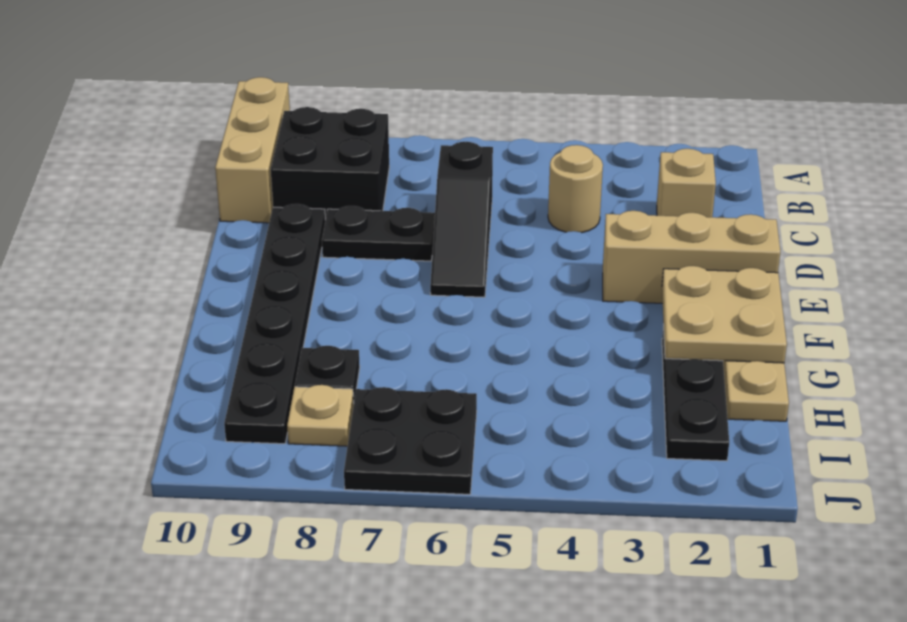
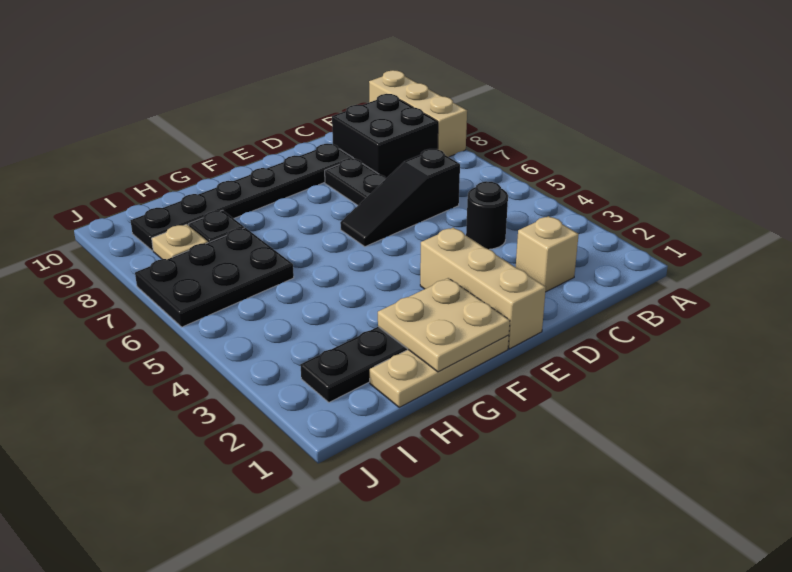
tan 1x3 brick [215,77,290,223] -> tan 1x3 brick turned to [369,70,467,157]
tan 1x1 round brick [548,145,603,233] -> black 1x1 round brick [466,181,508,249]
black 2x2 plate [344,387,477,494] -> black 2x3 plate [135,228,294,327]

